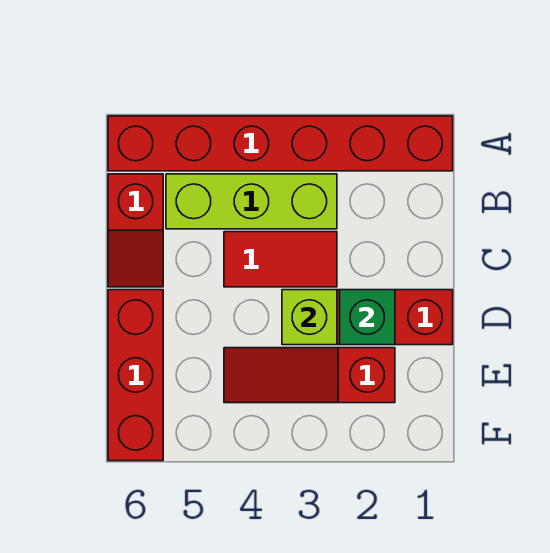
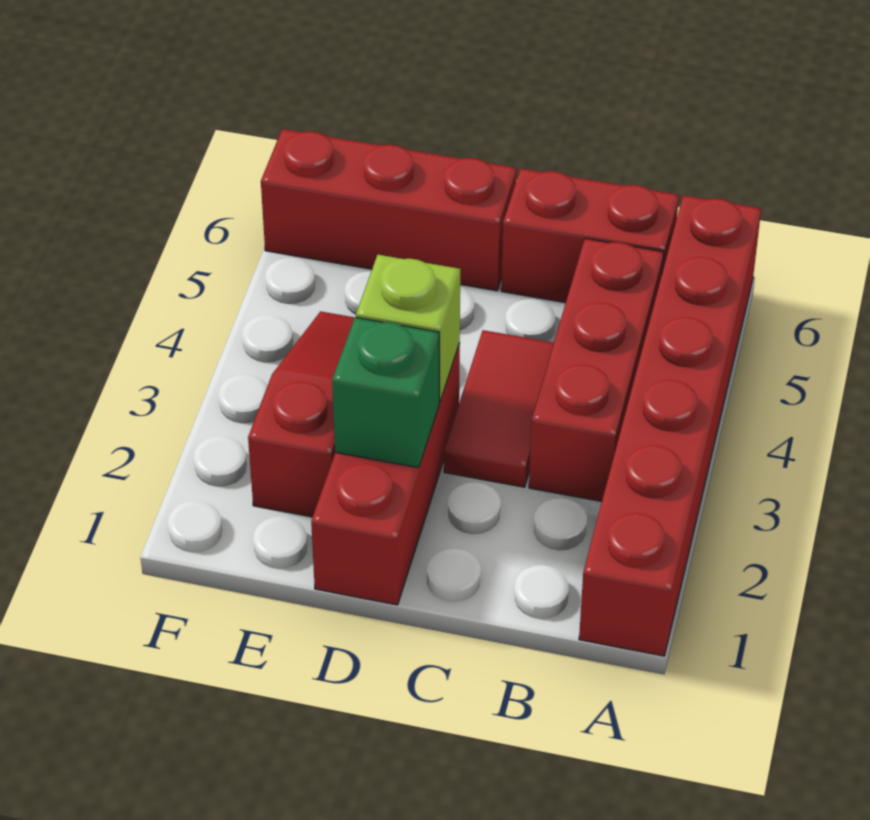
lime 1x3 brick [166,174,337,229] -> red 1x3 brick [529,239,664,501]
red 1x2 slope [108,174,163,287] -> red 1x2 brick [501,169,679,303]

